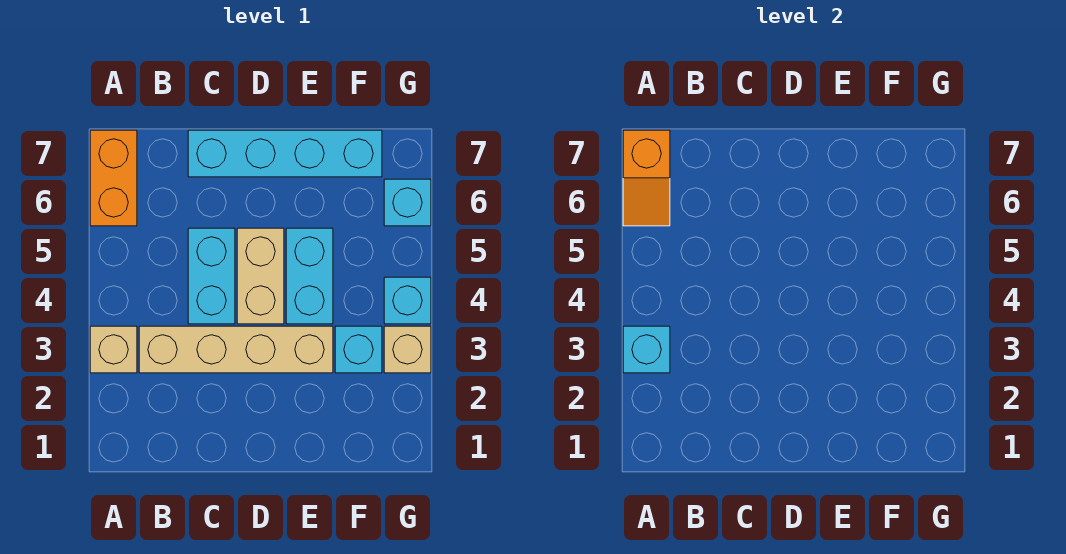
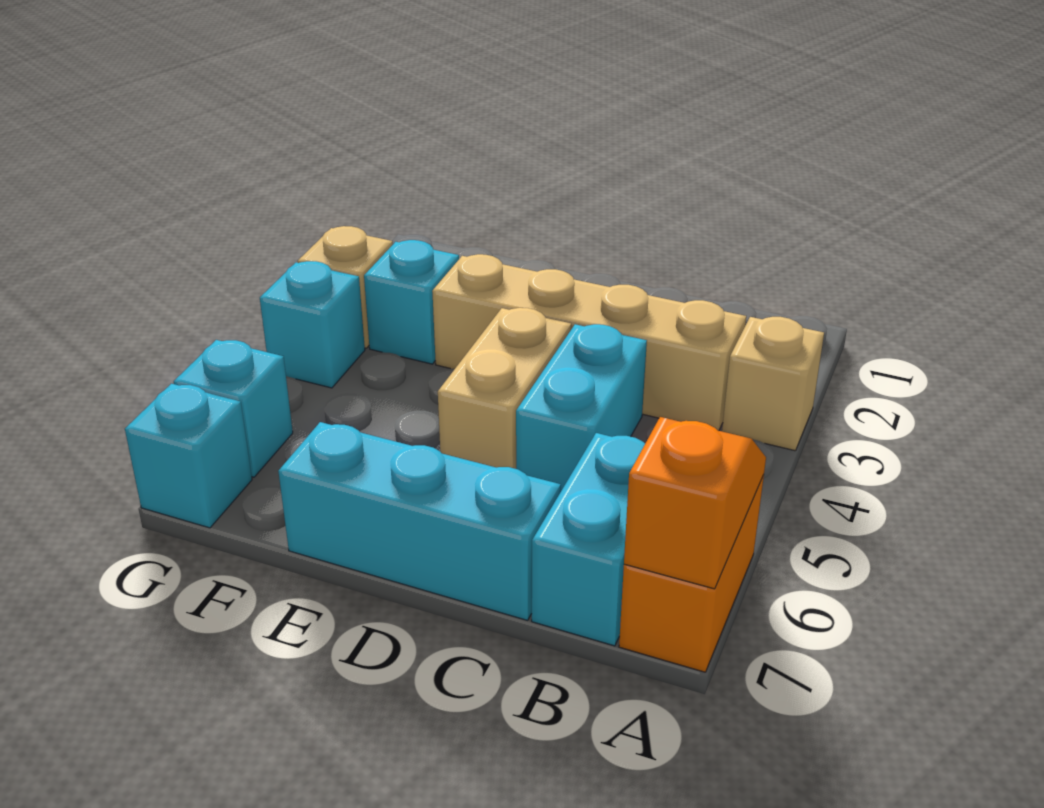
cyan 1x1 brick [623,326,670,373] -> cyan 1x1 brick moved to [125,384,252,528]
cyan 1x4 brick [188,130,382,177] -> cyan 1x3 brick [278,422,561,620]
cyan 1x2 brick [286,228,333,324] -> cyan 1x2 brick moved to [532,433,645,646]

